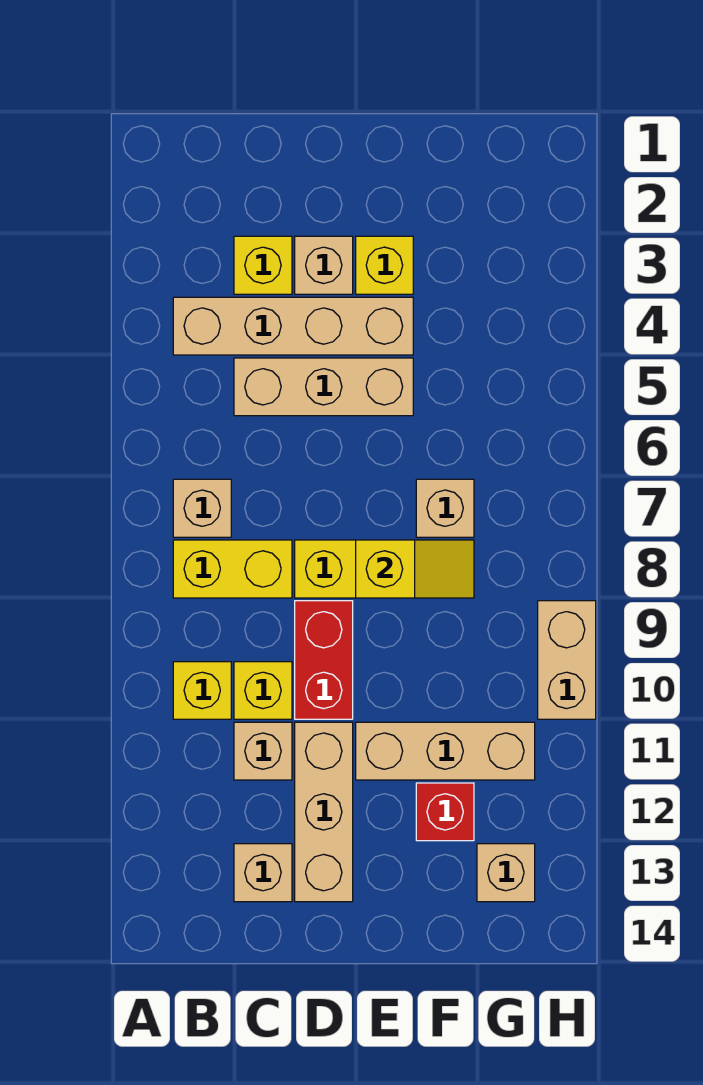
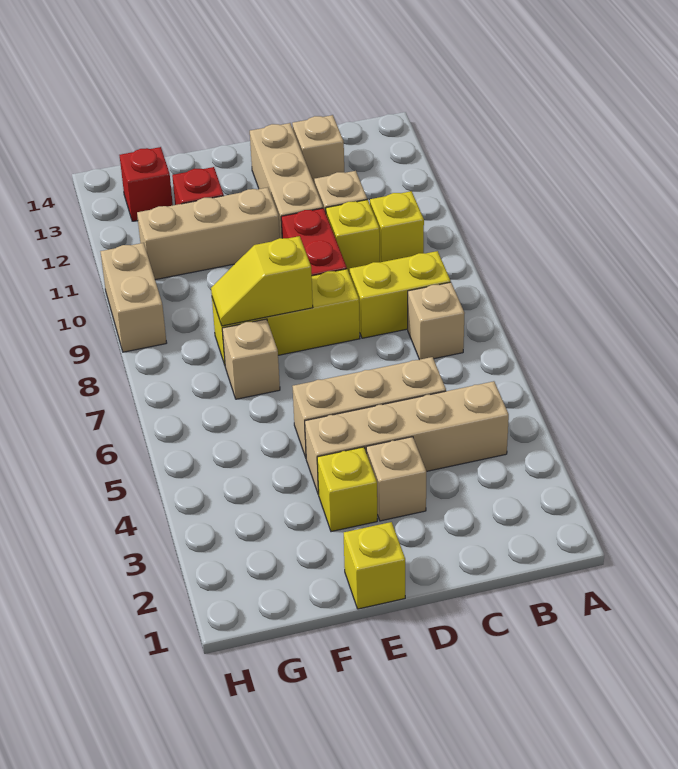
yellow 1x1 brick [234,236,292,294] -> yellow 1x1 brick moved to [344,522,405,609]
tan 1x1 brick [477,844,535,902] -> red 1x1 brick [120,147,173,221]

